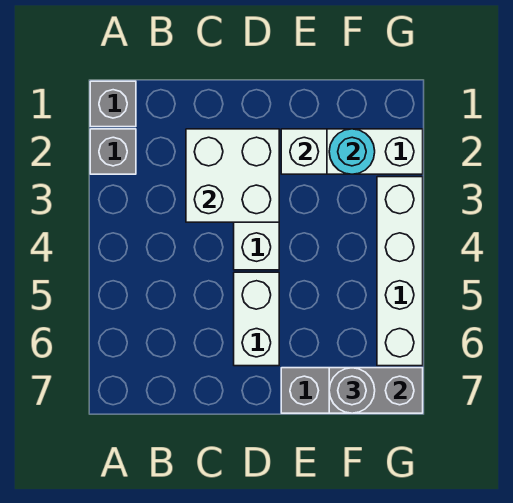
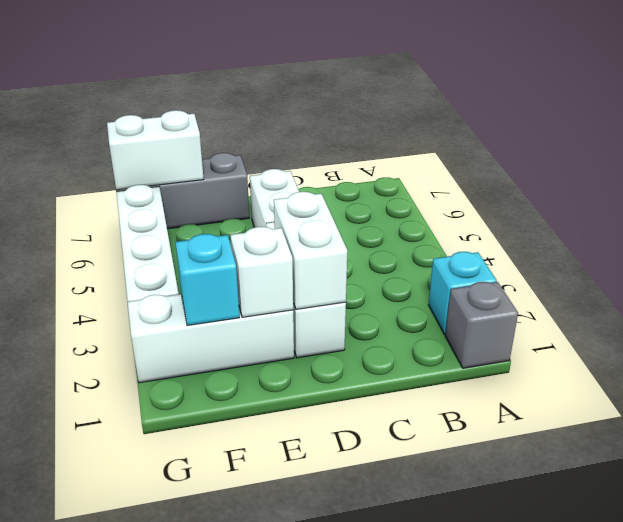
grey 1x1 brick [90,129,136,174] -> cyan 1x1 brick [429,252,497,334]
white 2x2 brick [186,129,279,222] -> white 1x2 brick [274,192,347,309]
cyan 1x1 round brick [329,129,375,174] -> cyan 1x1 brick [176,234,239,325]
grey 1x2 brick [329,368,423,413] -> white 1x2 brick [107,110,204,190]
grey 1x1 round brick [329,368,375,413] -> none

